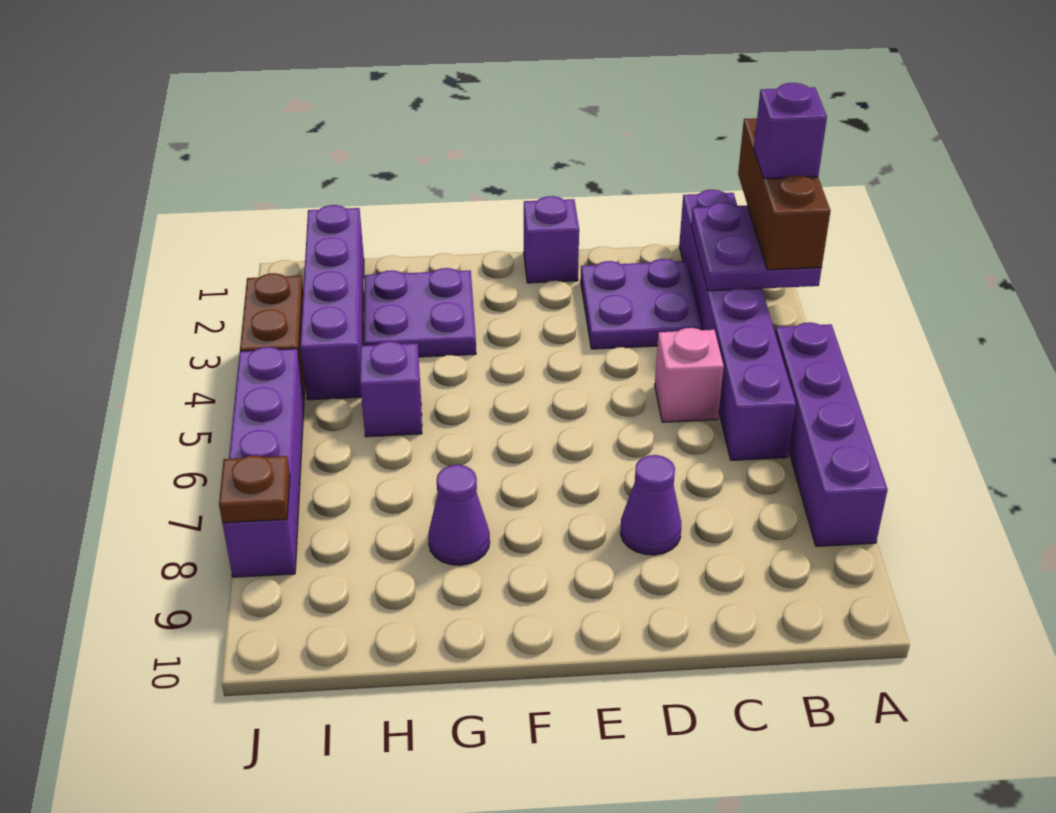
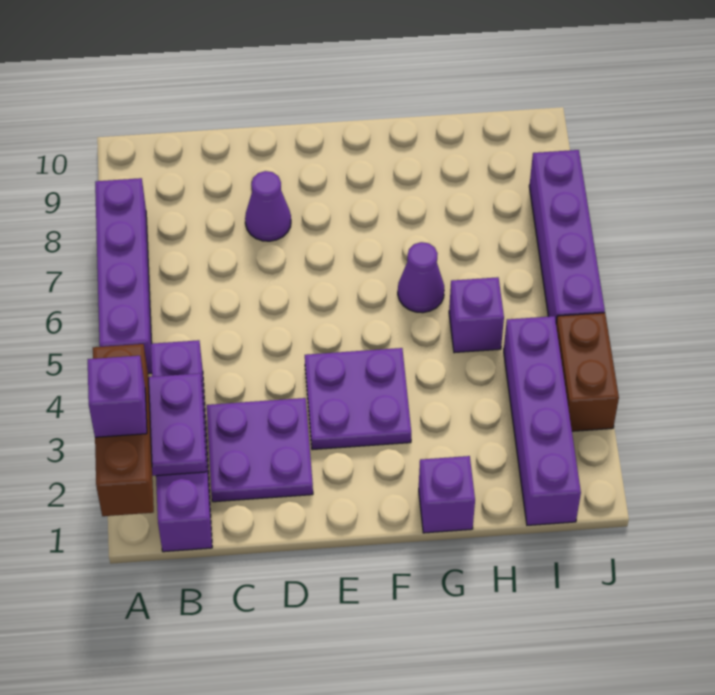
purple 1x6 brick [679,190,796,460] -> purple 1x4 brick [151,340,212,552]
pink 1x1 brick [655,328,724,422] -> none
purple 1x1 brick [524,196,579,283] -> purple 1x1 brick moved to [419,456,475,533]
purple 2x2 plate [364,268,476,357] -> purple 2x2 plate moved to [305,348,411,450]
purple 1x1 cone [428,465,490,565] -> purple 1x1 cone moved to [398,242,444,313]
brown 1x1 plate [219,455,290,523] -> none

